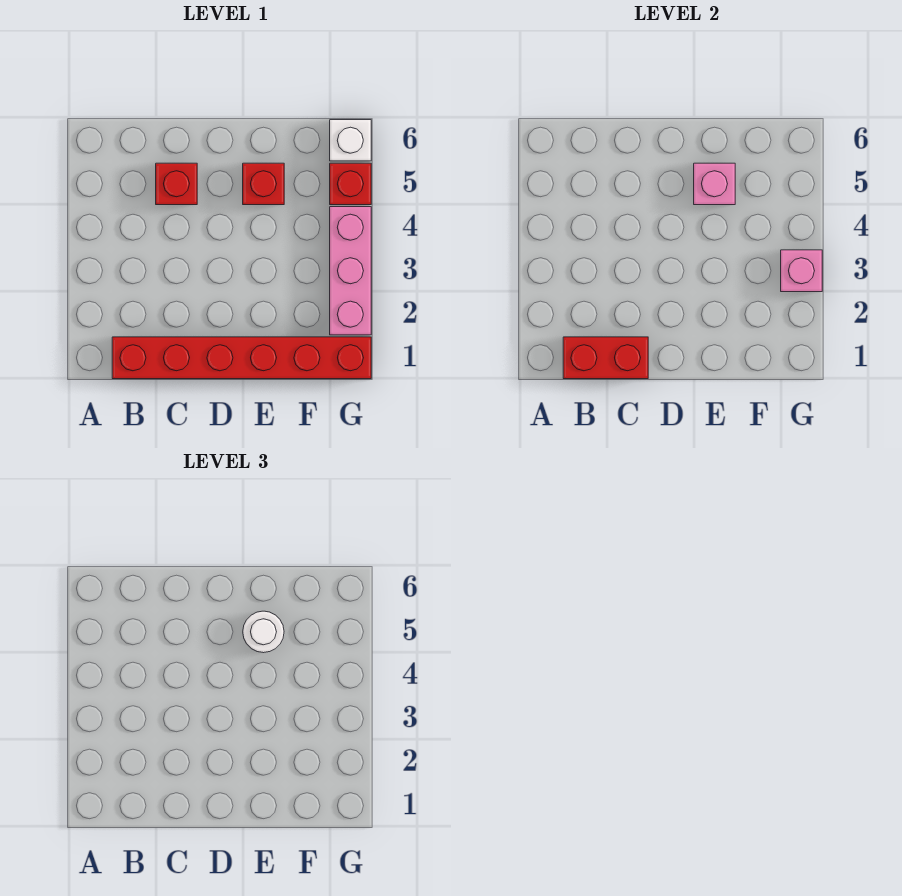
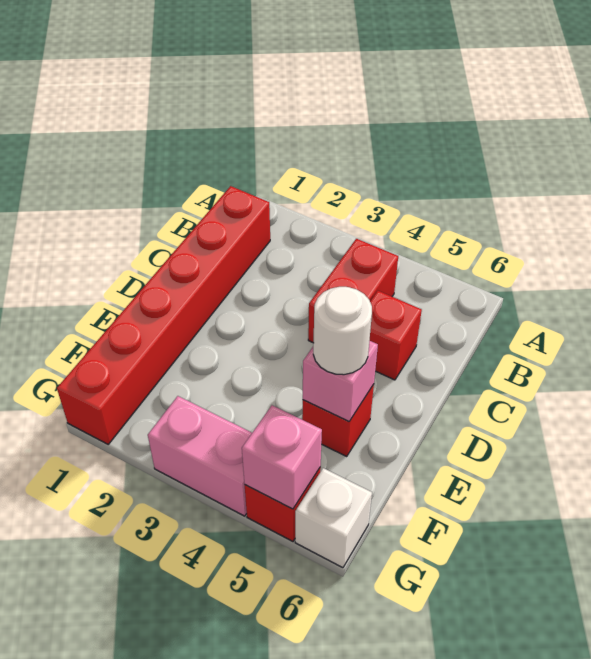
red 1x2 brick [563,337,648,379] -> red 1x2 brick moved to [308,239,398,343]
pink 1x3 brick [330,207,371,335] -> pink 1x2 brick [148,396,252,516]
pink 1x1 brick [781,250,822,292] -> pink 1x1 brick moved to [242,405,322,509]

